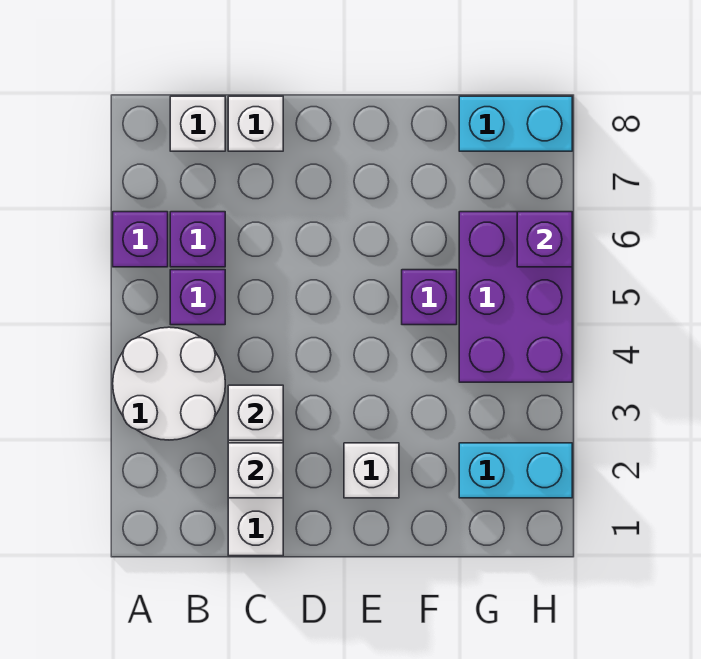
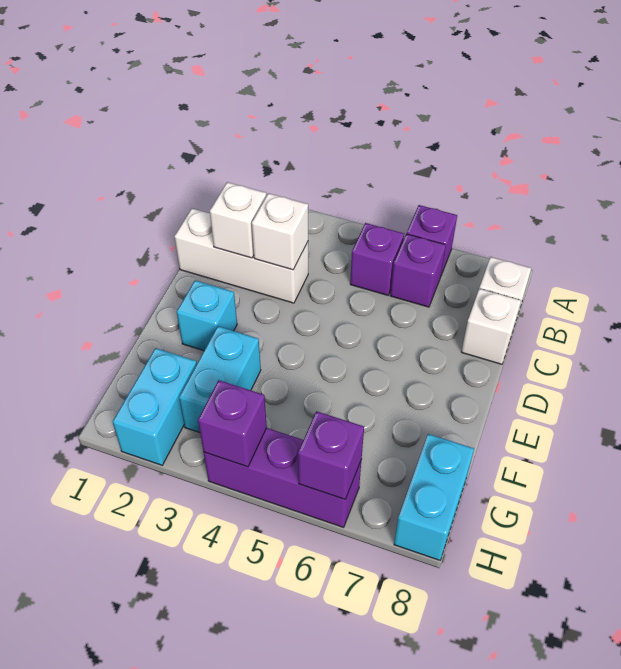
white 2x2 round brick [113,327,225,440] -> none
white 1x1 brick [344,443,399,498] -> cyan 1x1 brick [177,280,237,351]
none -> cyan 1x2 brick [179,326,261,433]
purple 1x1 brick [402,270,457,325] -> purple 1x1 brick moved to [198,380,267,467]
purple 2x3 brick [459,212,572,382] -> purple 1x3 brick [204,428,362,527]

